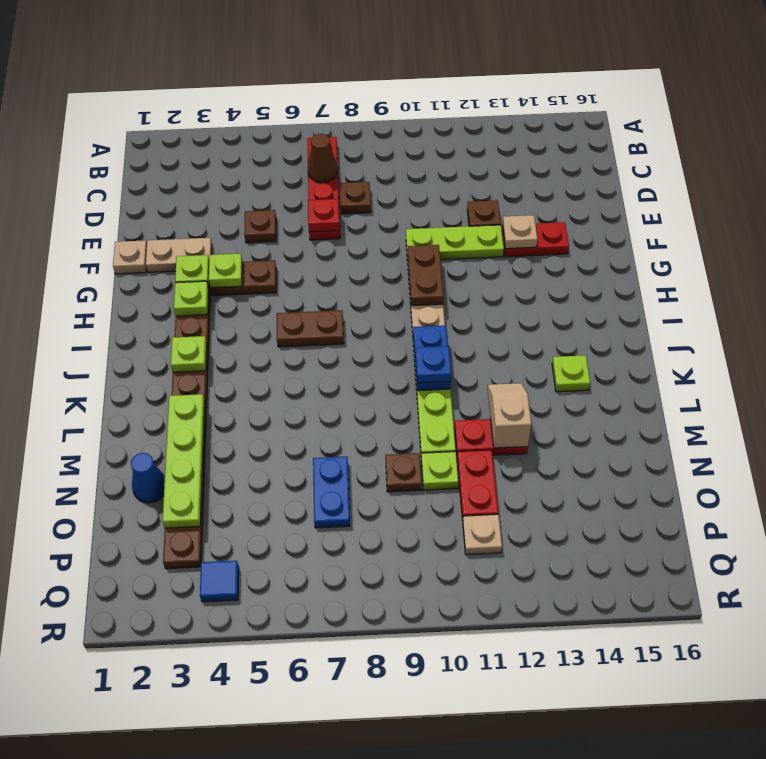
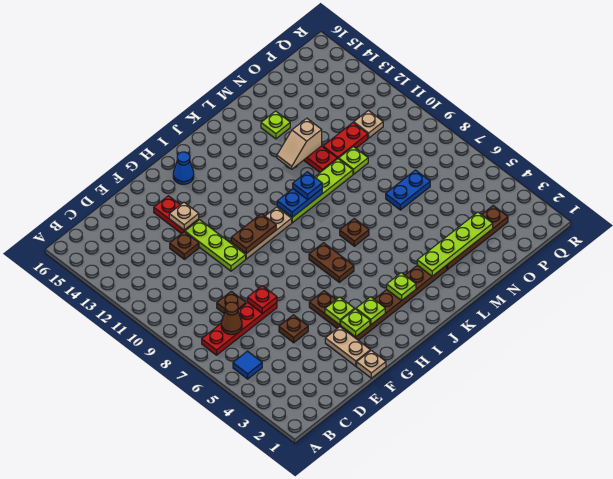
lime 1x1 plate [552,355,590,392] -> lime 1x1 plate moved to [261,111,290,139]
blue 1x1 cone [131,453,165,503] -> blue 1x1 cone moved to [173,152,194,184]
brown 1x1 plate [385,453,422,492] -> brown 1x1 plate moved to [340,219,369,246]
blue 1x1 tile [200,561,239,602] -> blue 1x1 tile moved to [233,351,262,379]

